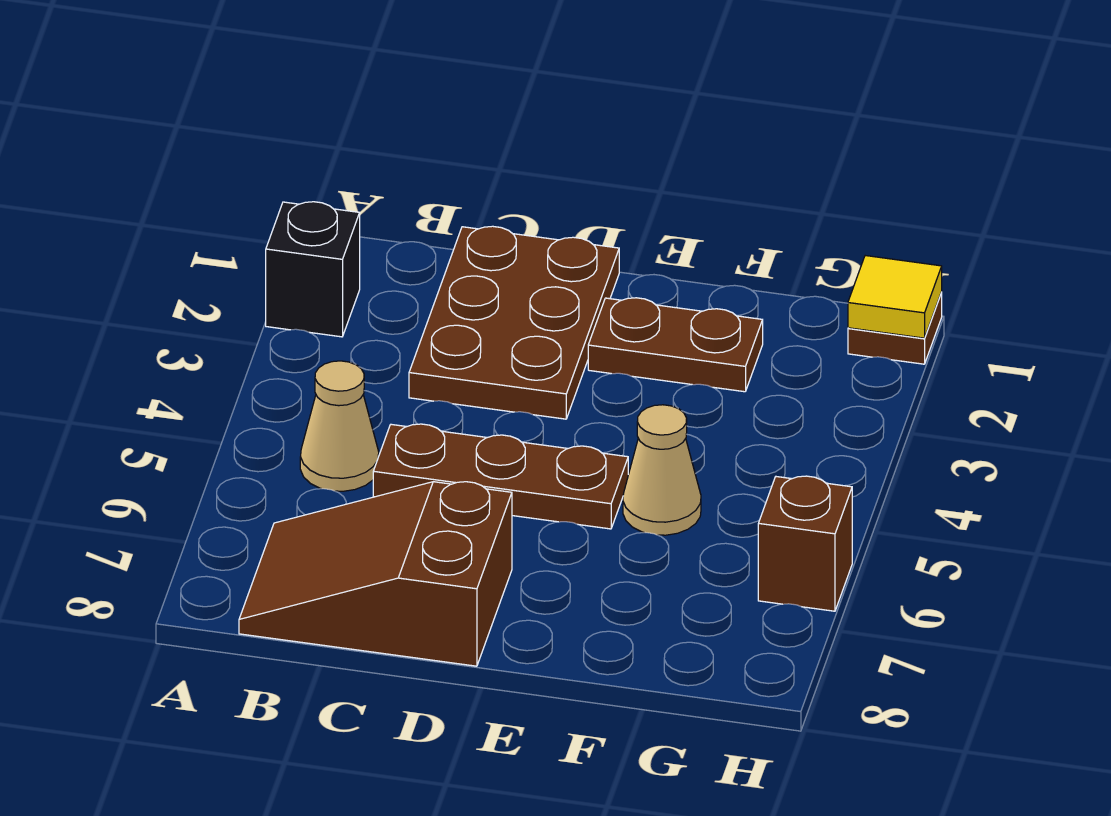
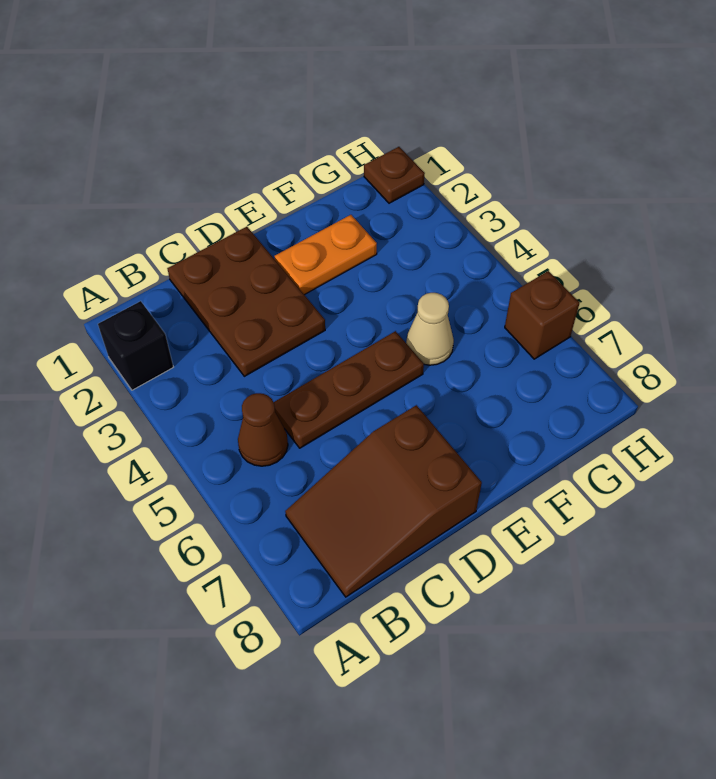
tan 1x1 cone [300,361,379,491] -> brown 1x1 cone [238,393,288,466]
brown 1x2 plate [588,298,763,392] -> orange 1x2 plate [274,215,377,295]
yellow 1x1 tile [848,256,942,338] -> none

